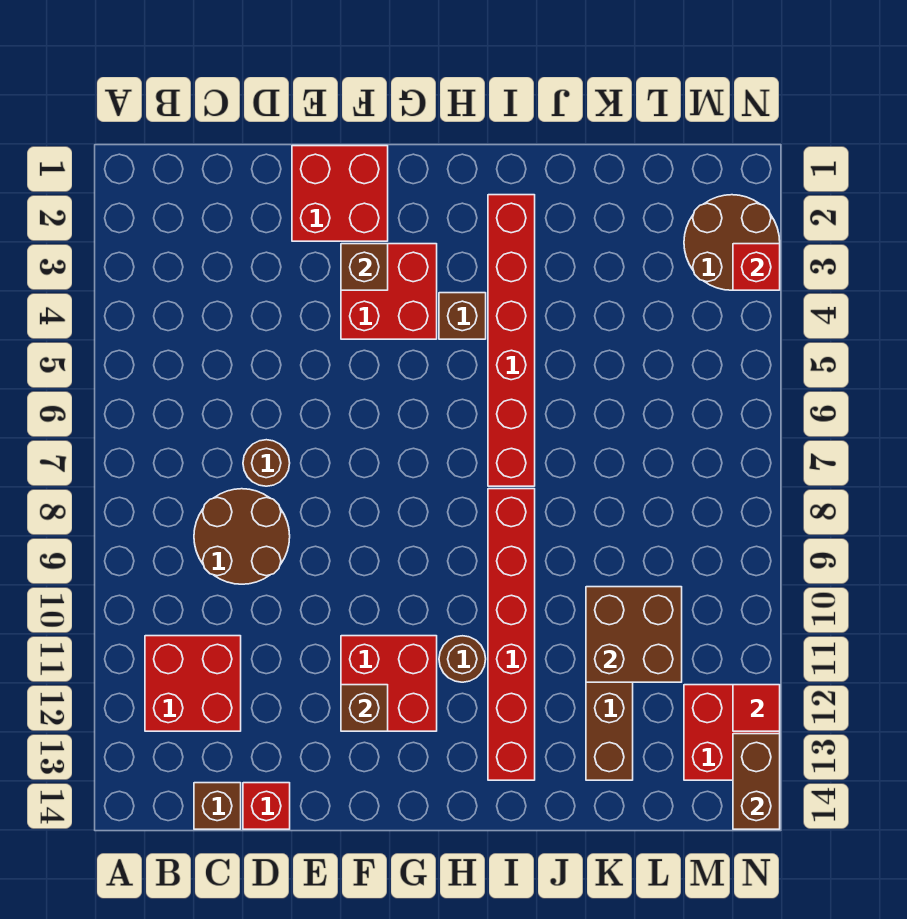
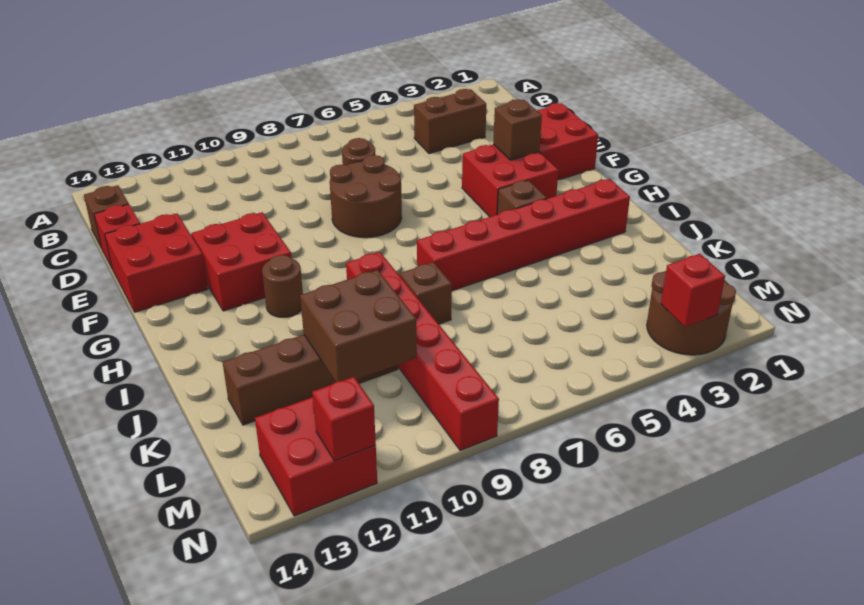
red 2x2 brick [145,636,241,731] -> red 2x2 brick moved to [105,213,208,312]
brown 2x2 round brick [194,489,290,584] -> brown 2x2 round brick moved to [330,155,402,238]
brown 1x1 brick [341,685,388,731] -> brown 1x1 brick moved to [399,262,452,324]
red 1x6 brick [488,489,535,780] -> red 1x6 brick turned to [346,252,499,451]
red 1x1 tile [733,685,780,731] -> red 1x1 brick [312,377,376,461]
brown 1x2 brick [733,734,780,829] -> brown 1x2 brick moved to [414,89,486,154]

